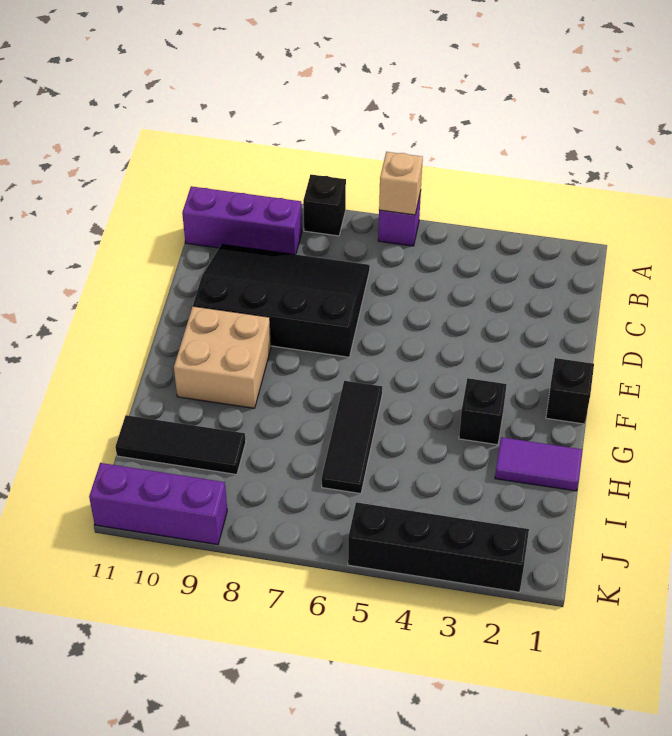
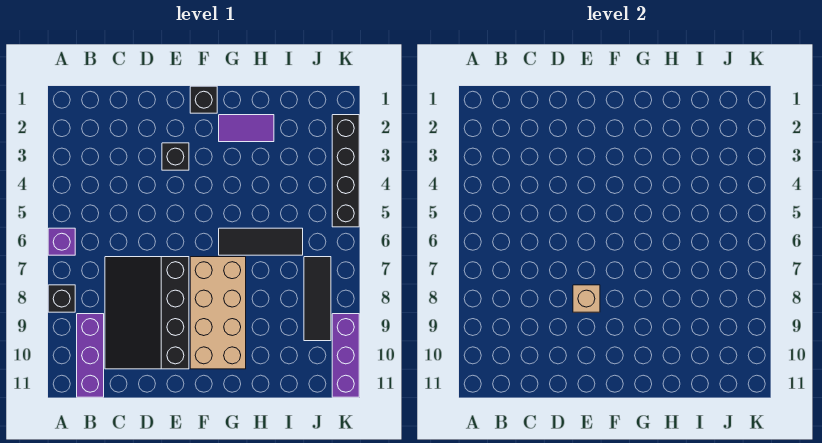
tan 1x1 brick [379,152,423,215] -> tan 1x1 brick moved to [573,285,600,312]
tan 2x2 brick [174,306,271,408] -> tan 2x4 brick [190,257,246,369]
black 1x1 brick [459,378,507,445] -> black 1x1 brick moved to [162,143,189,170]
purple 1x2 tile [495,437,582,491] -> purple 1x2 tile turned to [219,115,274,142]
black 1x3 tile [115,415,246,474] -> black 1x3 tile moved to [304,257,331,341]

